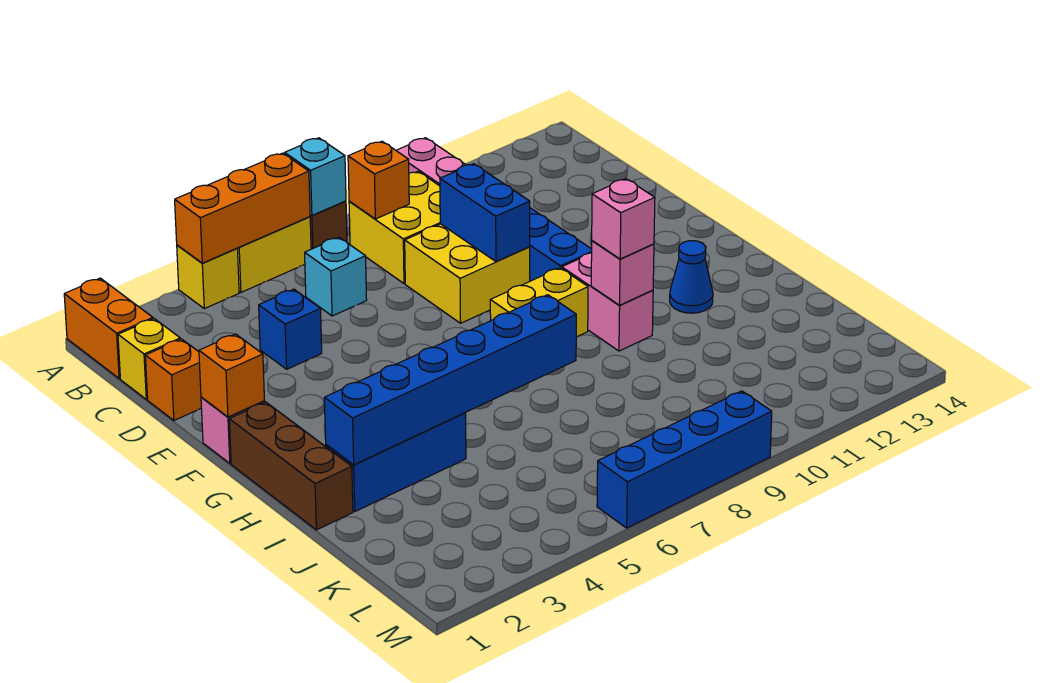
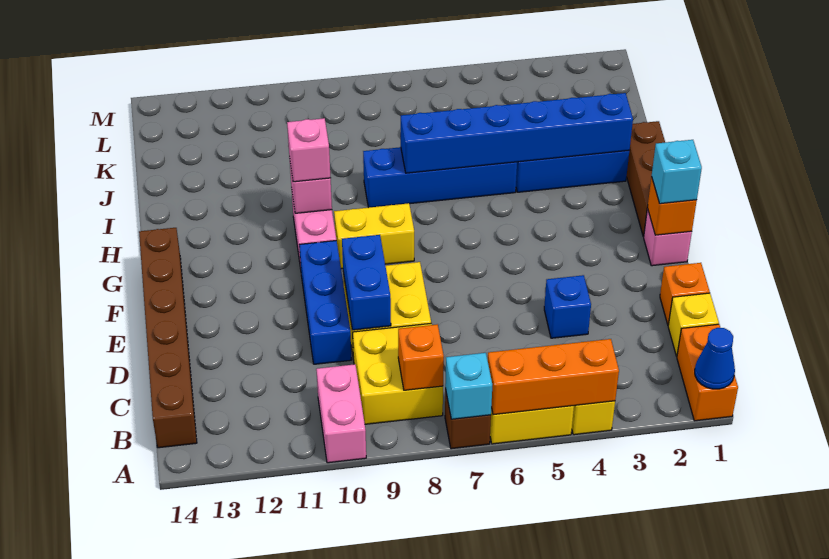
none -> brown 1x6 brick [139,228,197,448]
cyan 1x1 brick [305,237,367,316] -> cyan 1x1 brick moved to [652,140,702,204]
blue 1x1 cone [670,241,713,313] -> blue 1x1 cone moved to [695,328,735,389]
blue 1x4 brick [597,391,772,528] -> blue 1x4 brick moved to [363,147,517,208]

